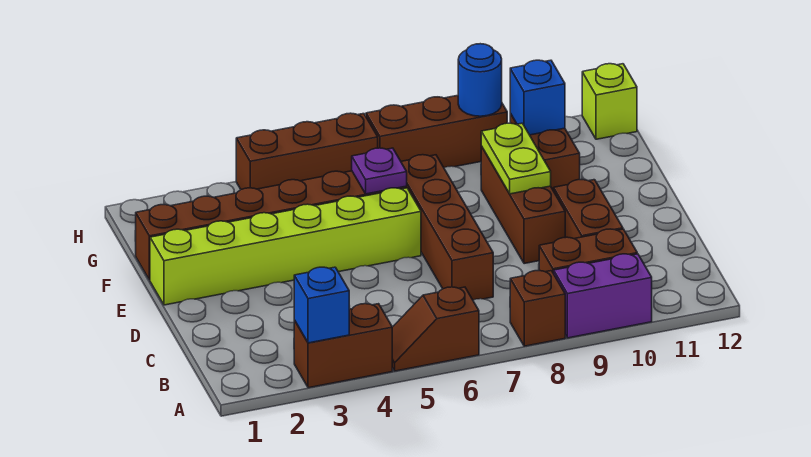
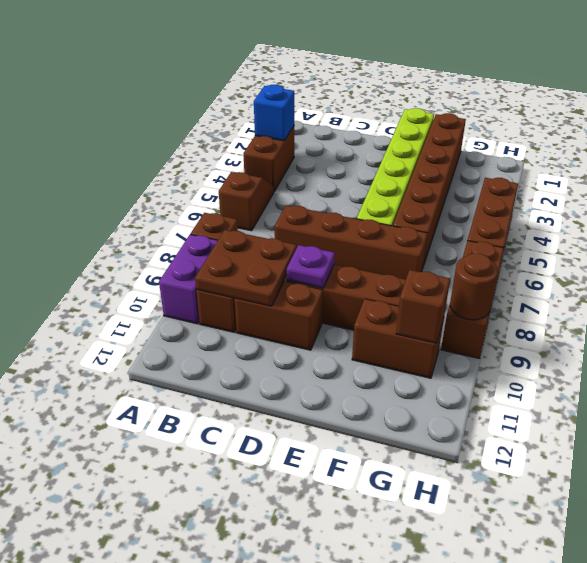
none -> brown 2x2 plate [195,230,297,306]
lime 1x2 plate [481,123,551,194] -> none
purple 1x1 plate [352,148,407,194] -> purple 1x1 plate moved to [287,245,335,288]
blue 1x1 brick [510,60,565,135] -> brown 1x1 brick [396,270,450,343]
blue 1x1 round brick [458,44,502,116] -> brown 1x1 round brick [450,253,498,320]
lime 1x1 brick [582,64,637,139] -> none

